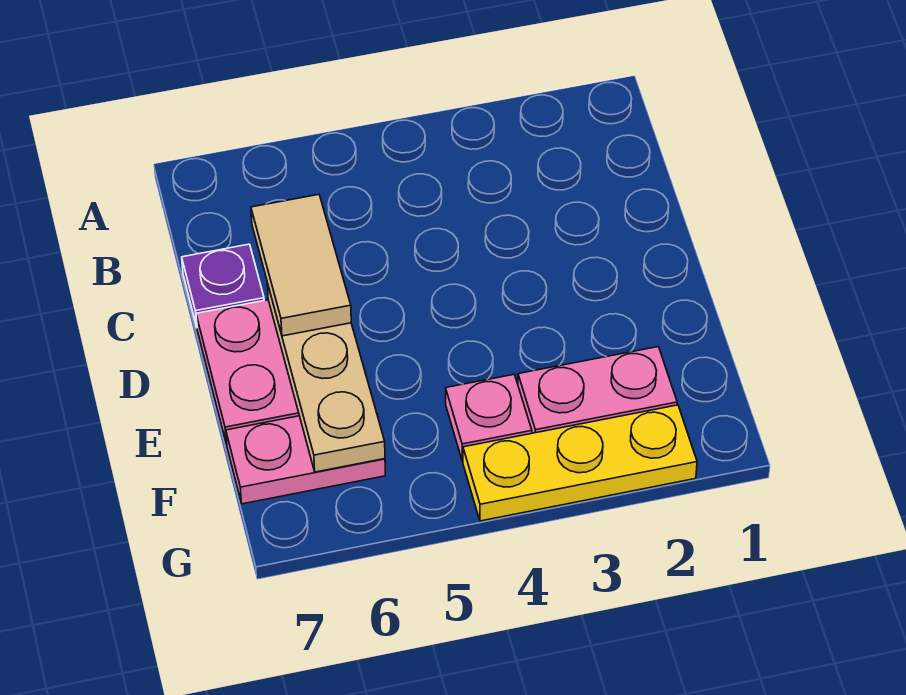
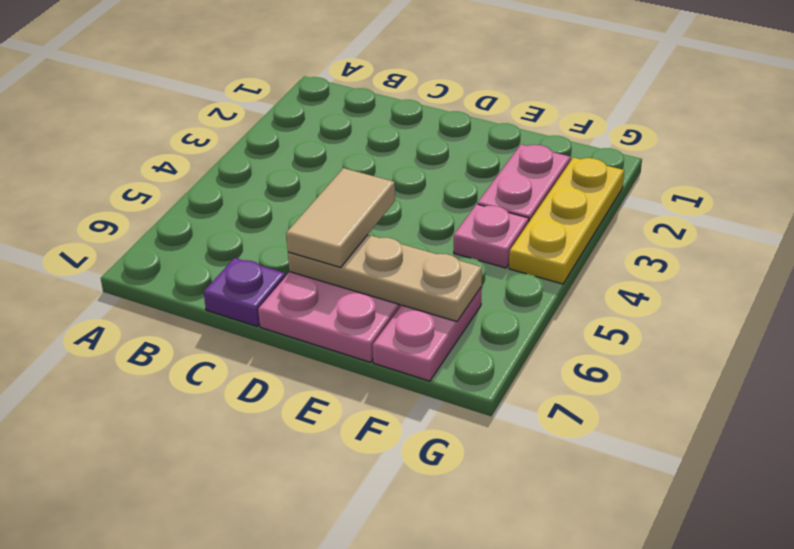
tan 1x2 tile [251,195,351,336] -> tan 1x2 tile turned to [286,168,395,267]

